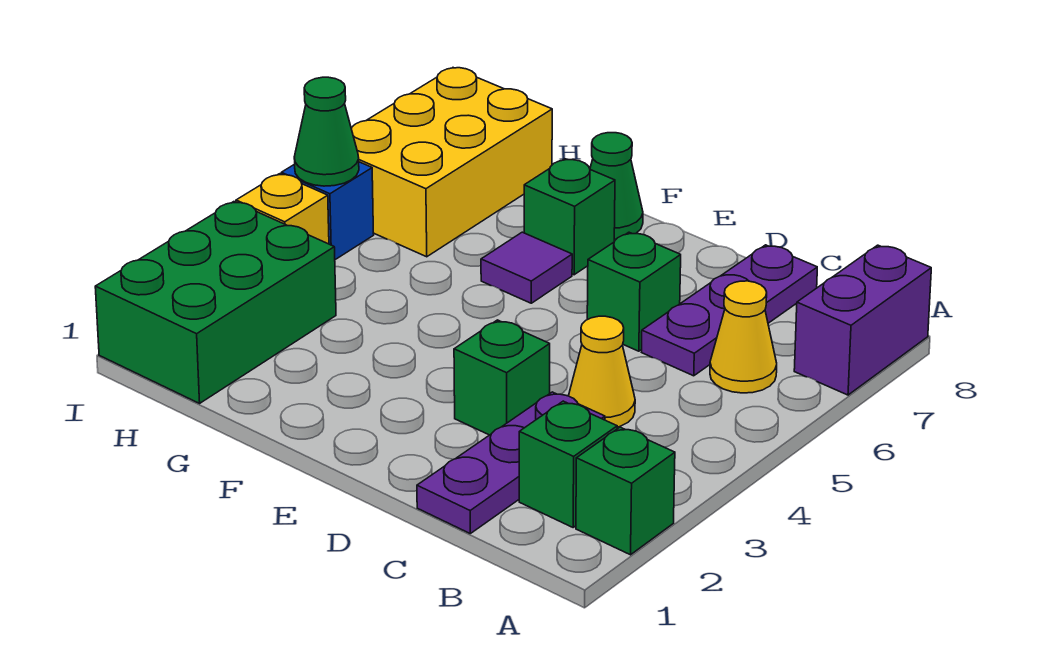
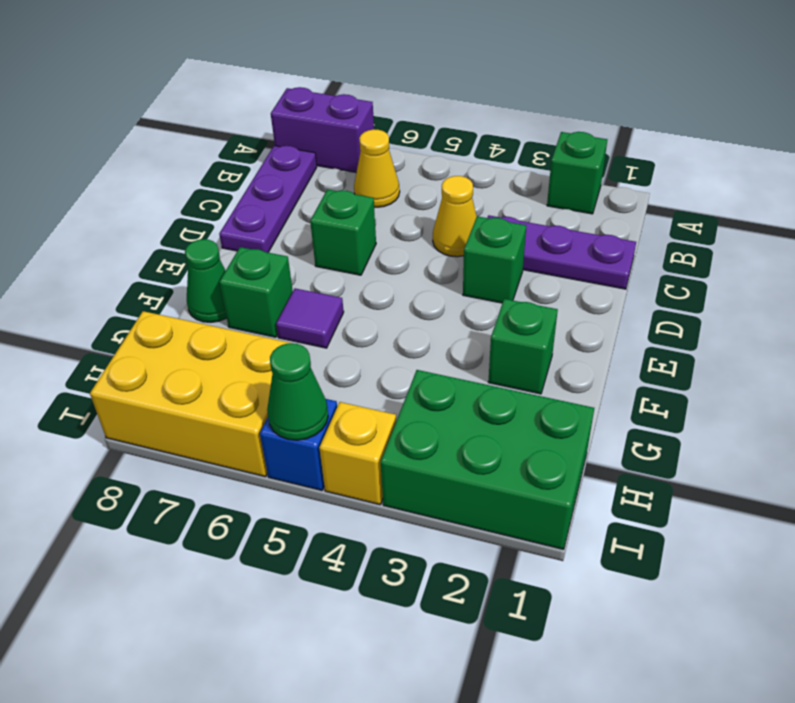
green 1x1 brick [519,401,617,527] -> green 1x1 brick moved to [488,299,558,394]
purple 1x3 plate [642,245,817,376] -> purple 1x3 plate turned to [219,146,317,252]

